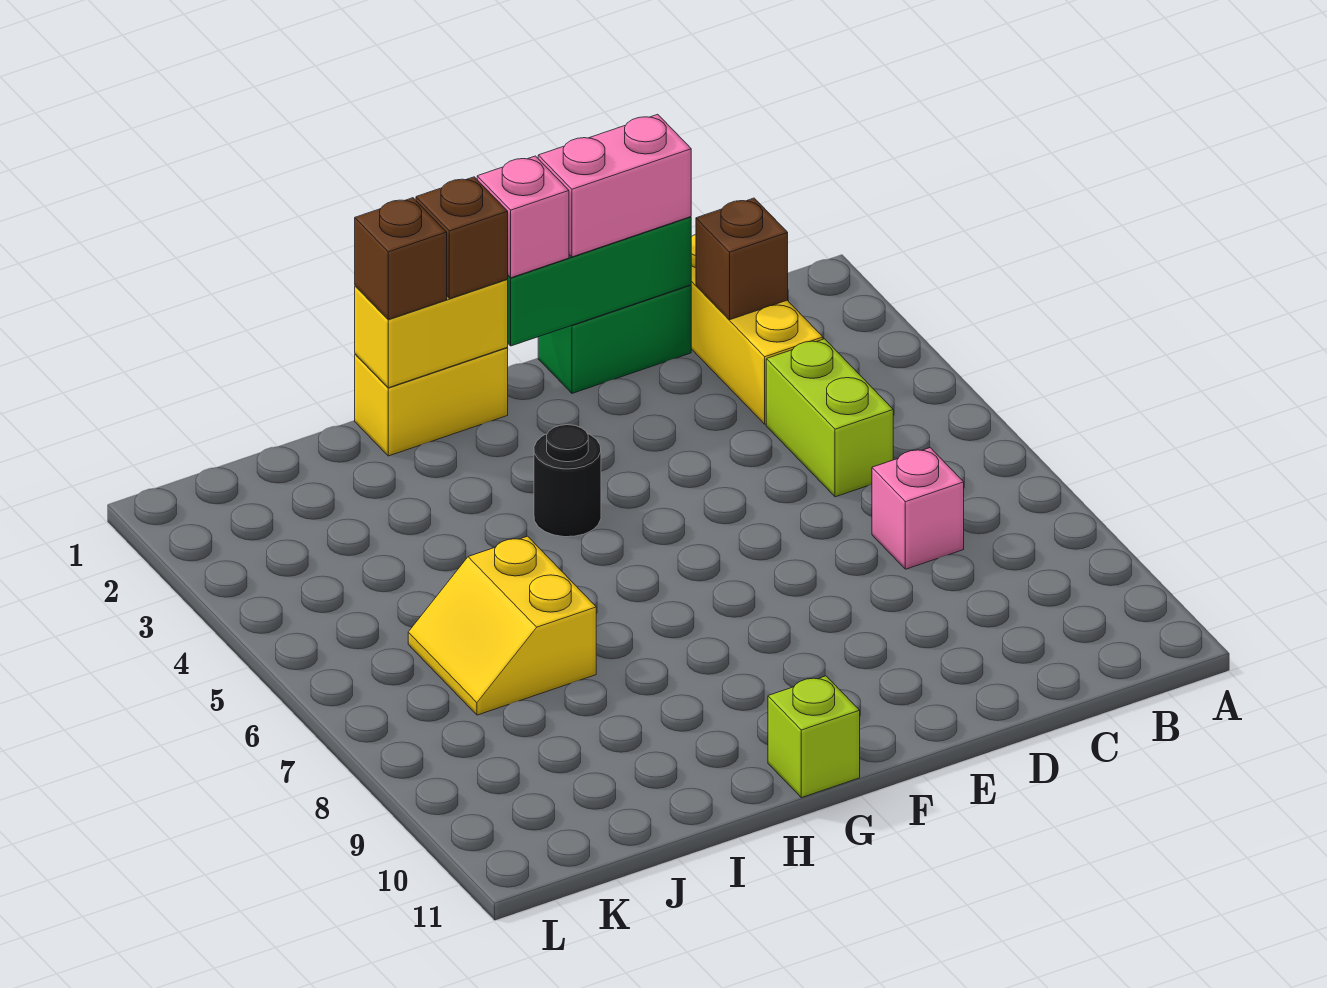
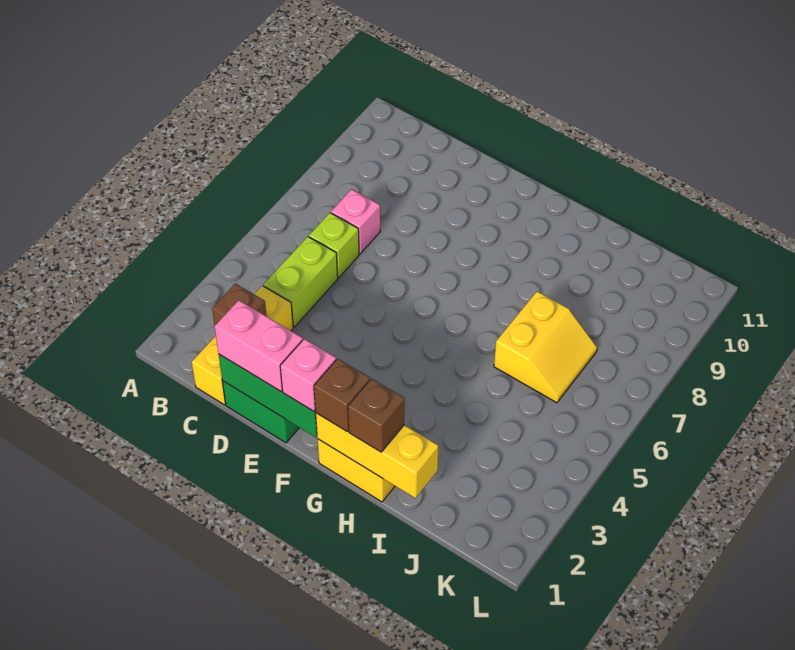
yellow 1x2 brick [355,279,508,388] -> yellow 1x3 brick [316,413,438,498]
black 1x1 round brick [534,425,601,537] -> none
lime 1x1 brick [768,676,860,798] -> lime 1x1 brick moved to [309,213,359,278]

